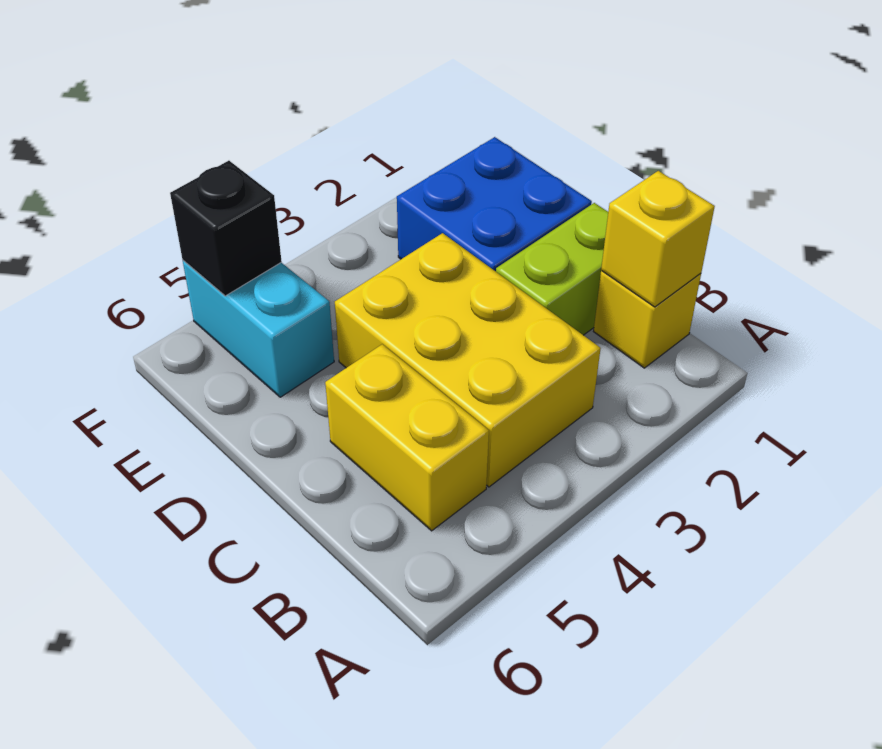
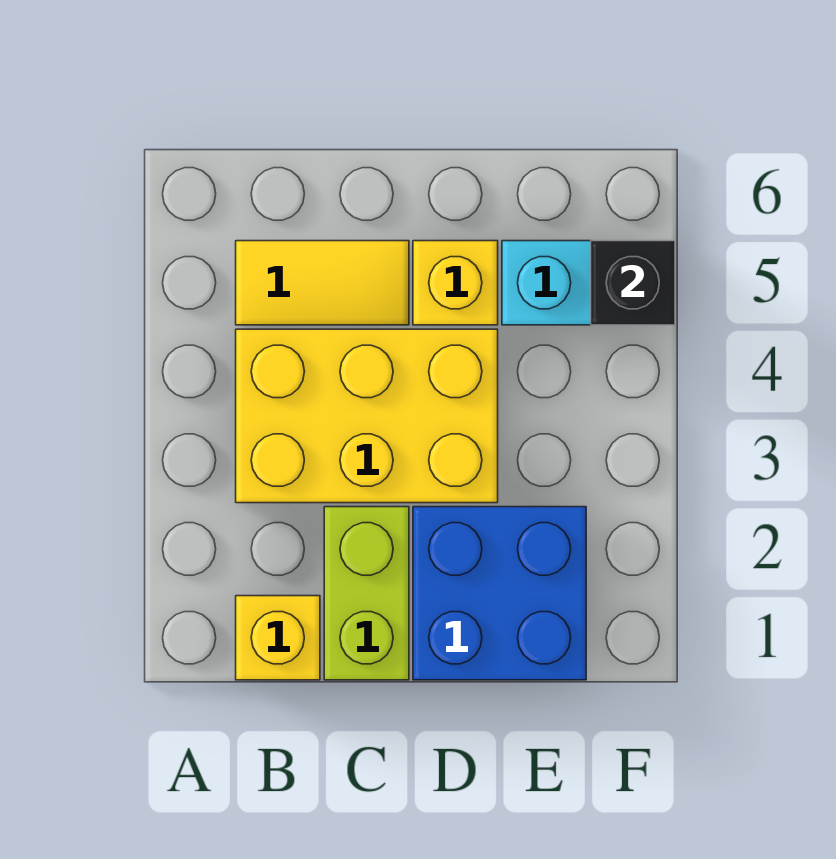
yellow 1x1 brick [601,171,715,307] -> yellow 1x1 brick moved to [413,241,498,325]
yellow 1x2 brick [325,344,489,531] -> yellow 1x2 tile [236,241,409,325]

